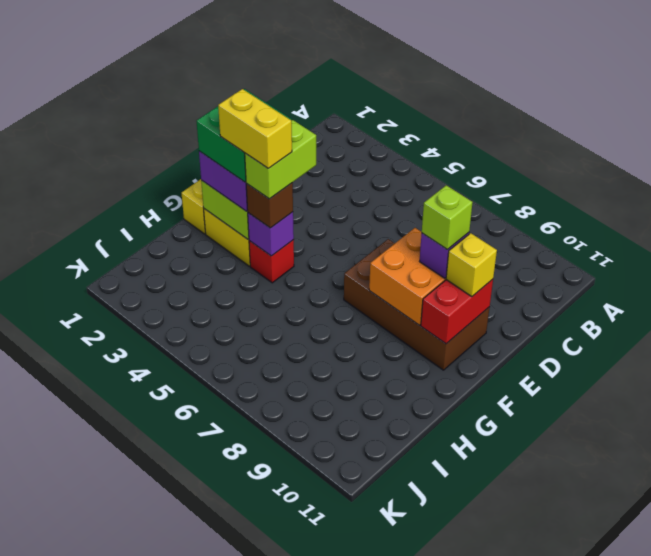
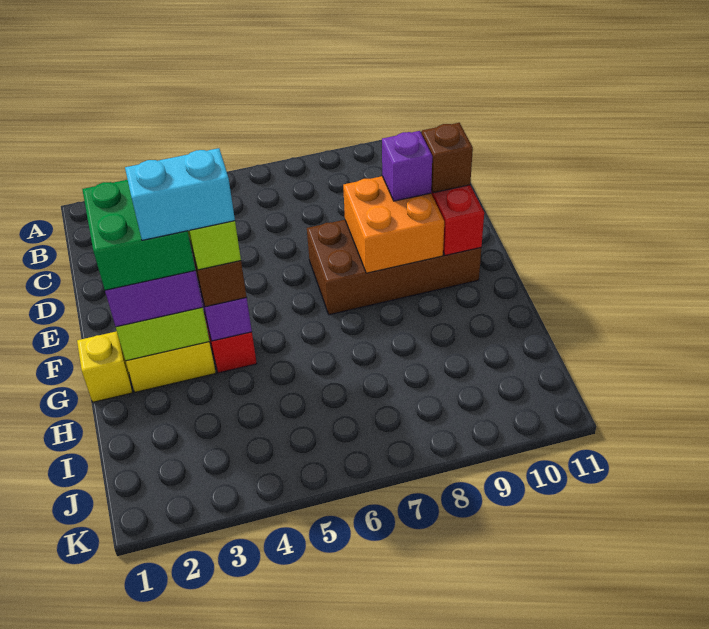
lime 1x1 brick [422,185,473,250] -> none
yellow 1x1 brick [446,233,497,297] -> brown 1x1 brick [422,123,473,193]
yellow 1x2 brick [218,89,292,168] -> cyan 1x2 brick [125,148,235,240]

